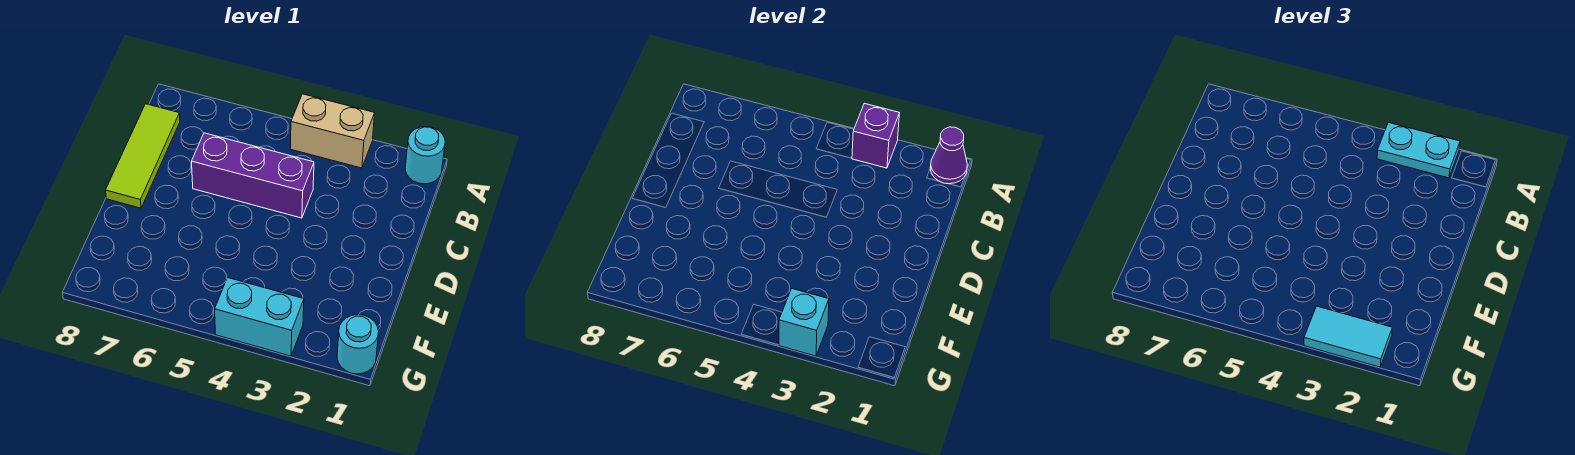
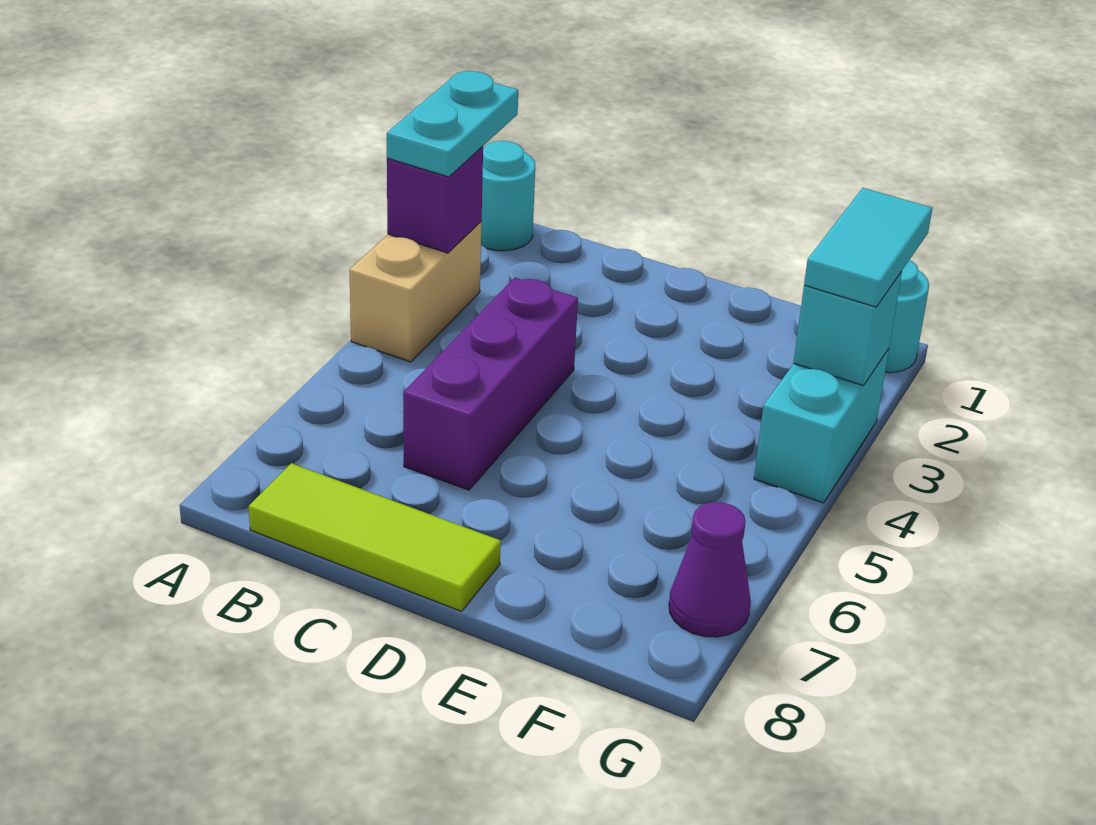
purple 1x1 cone [930,127,967,184] -> purple 1x1 cone moved to [669,502,751,637]

